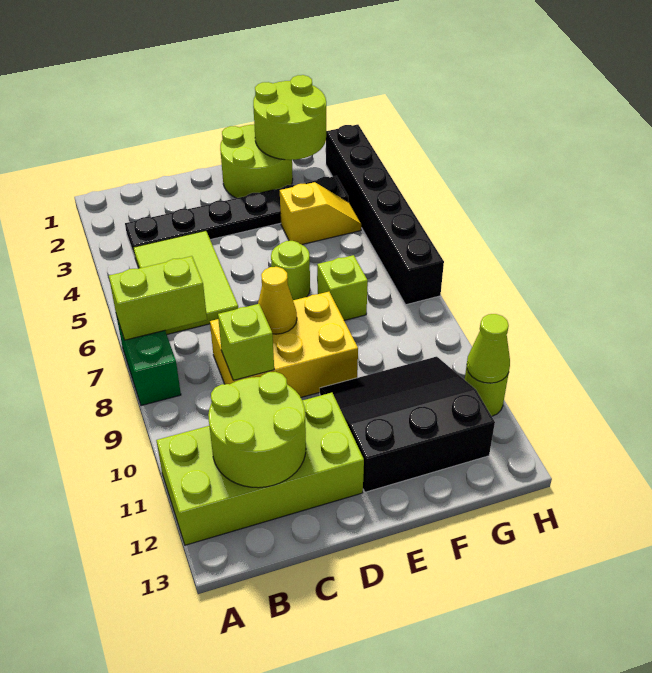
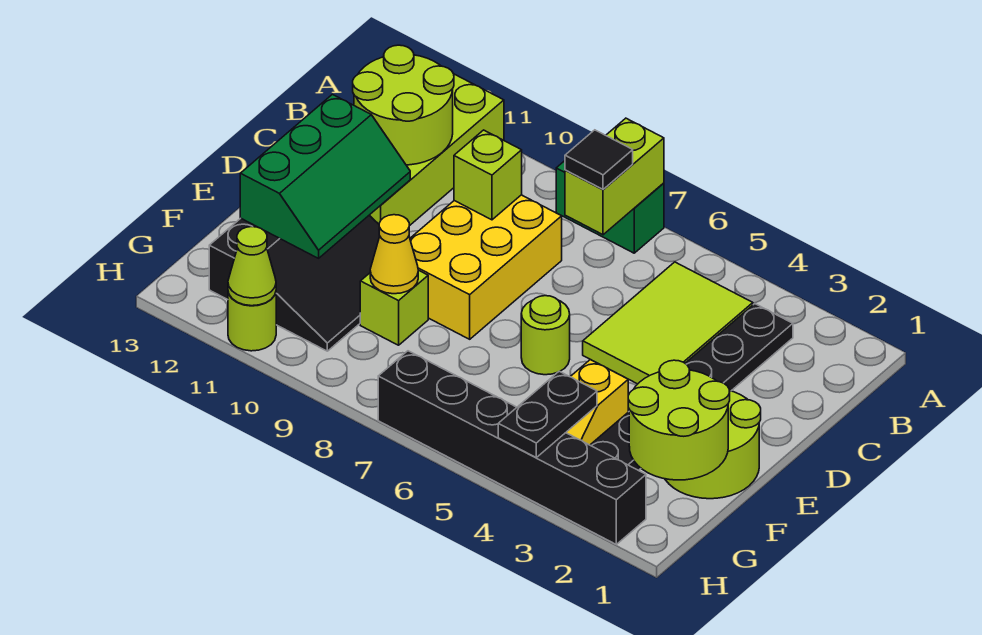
lime 2x3 tile [133,231,238,334] -> lime 2x3 tile turned to [583,262,753,384]
none -> black 1x1 tile [565,130,633,189]
yellow 1x1 cone [258,267,297,334] -> yellow 1x1 cone moved to [370,215,418,294]
none -> green 2x3 slope [240,94,410,258]
lime 1x1 brick [317,255,368,320] -> lime 1x1 brick moved to [360,270,428,345]
none -> black 1x2 plate [498,371,597,458]

